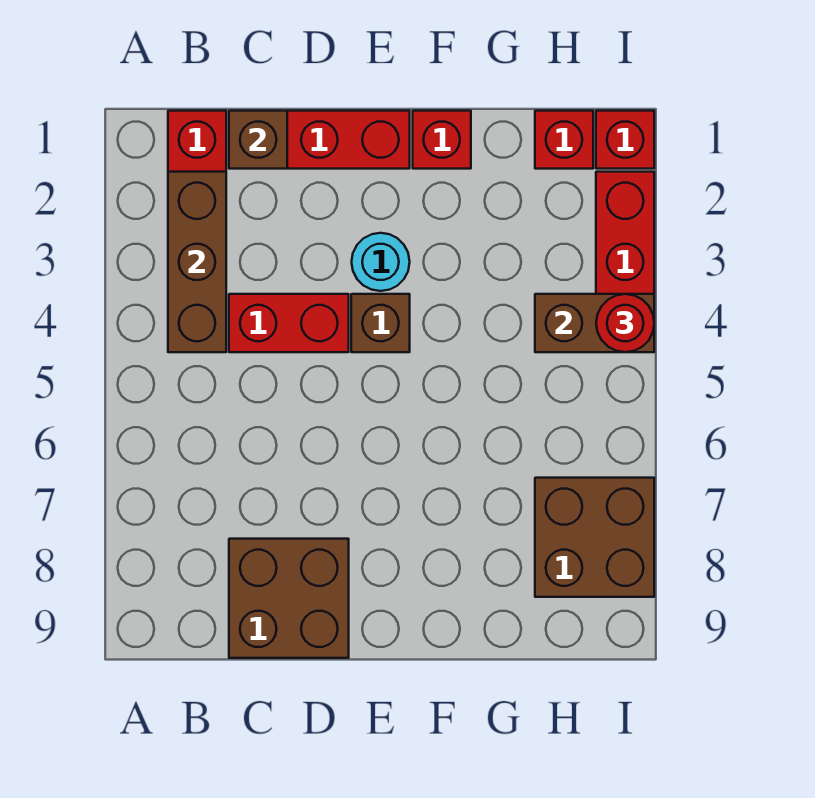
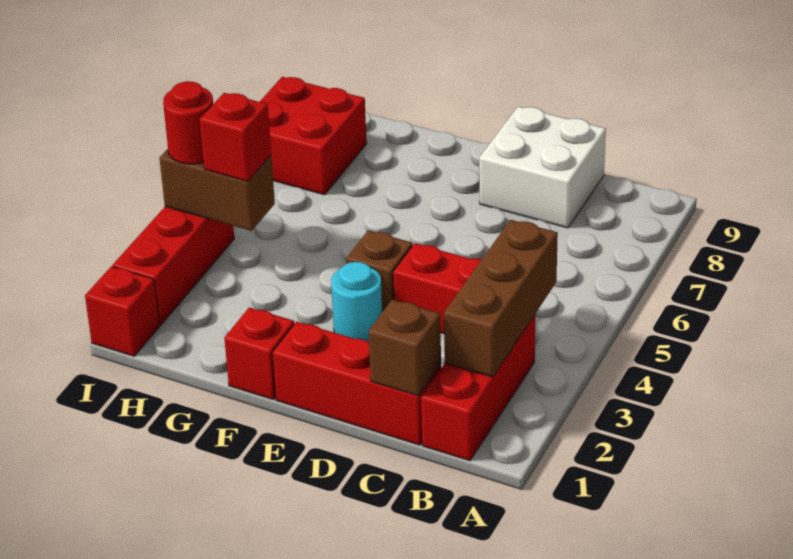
brown 2x2 brick [229,539,349,658] -> white 2x2 brick [479,106,606,228]
red 1x1 brick [535,111,593,169] -> red 1x1 brick moved to [200,93,271,181]
brown 2x2 brick [535,478,654,597] -> red 2x2 brick [260,77,367,195]

